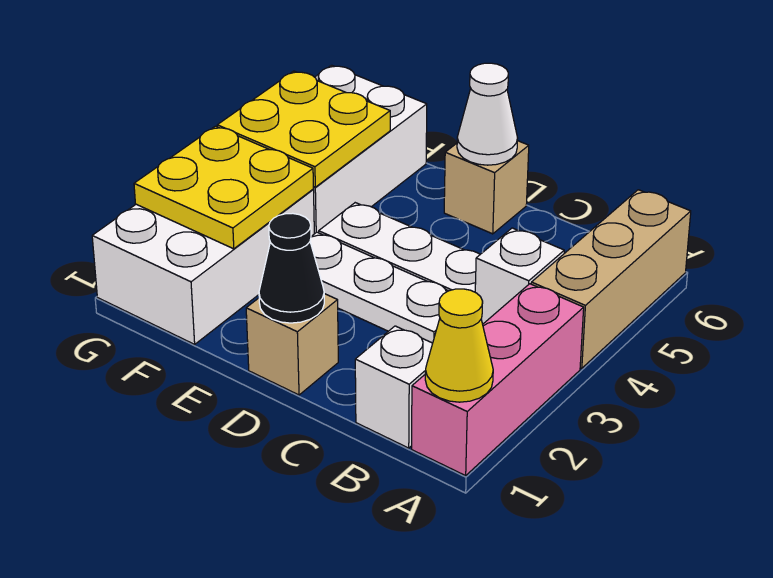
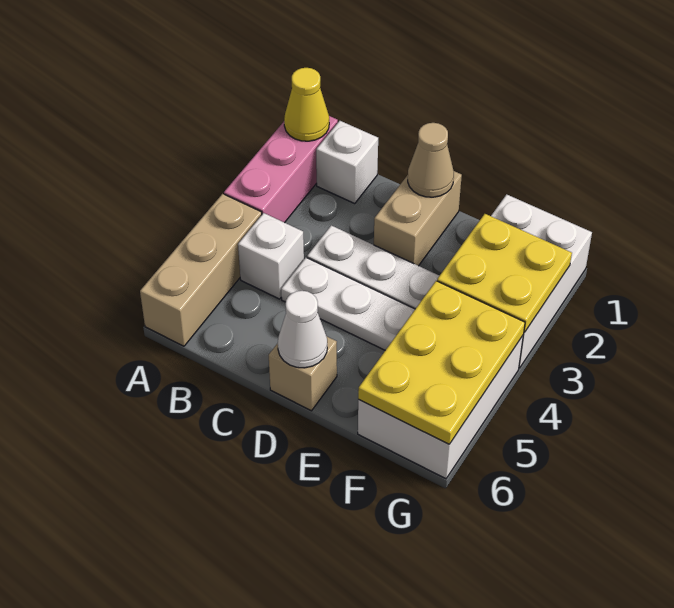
tan 1x1 brick [246,294,338,395] -> tan 1x2 brick [374,171,462,266]
black 1x1 cone [259,213,324,323] -> tan 1x1 cone [408,123,454,197]
yellow 2x2 plate [217,71,390,187] -> yellow 2x3 plate [358,281,525,444]

